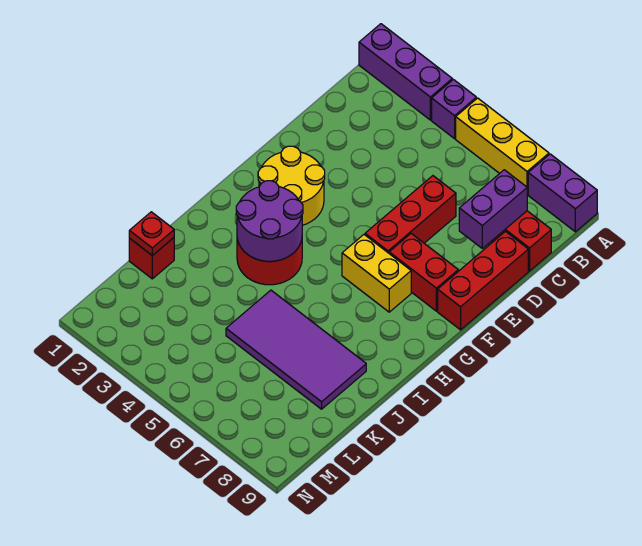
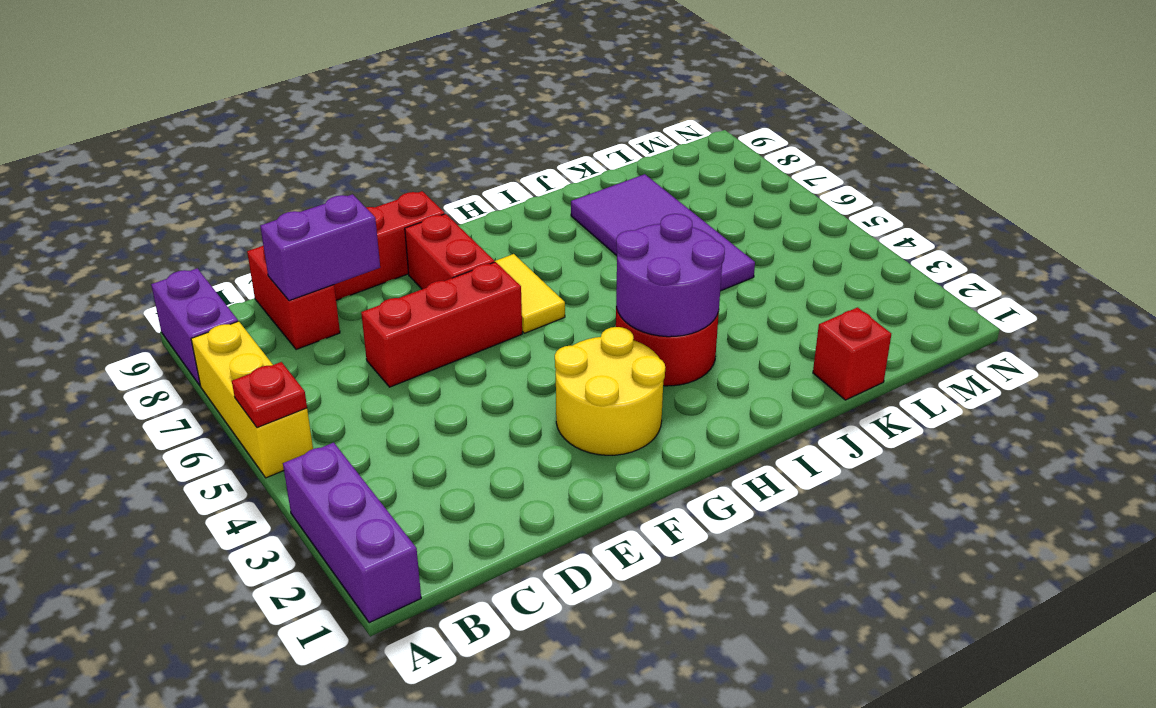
purple 1x1 brick [432,80,476,139] -> none
yellow 1x2 brick [342,235,411,312] -> yellow 1x2 tile [495,254,565,333]
red 1x1 plate [129,212,174,256] -> red 1x1 plate moved to [232,362,307,428]

